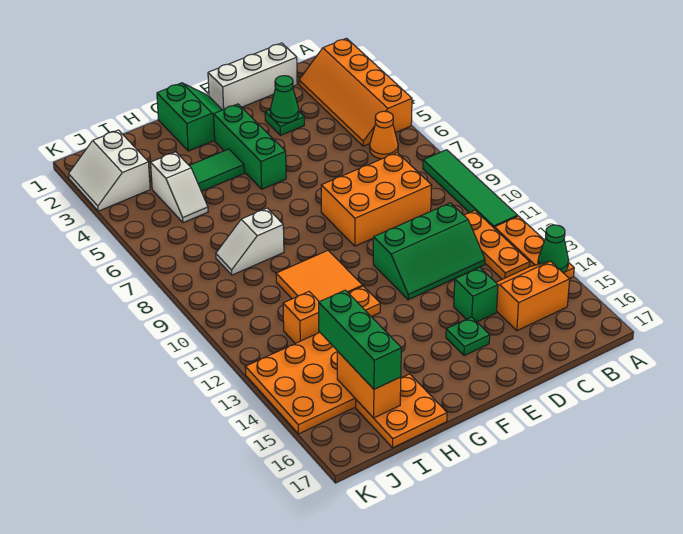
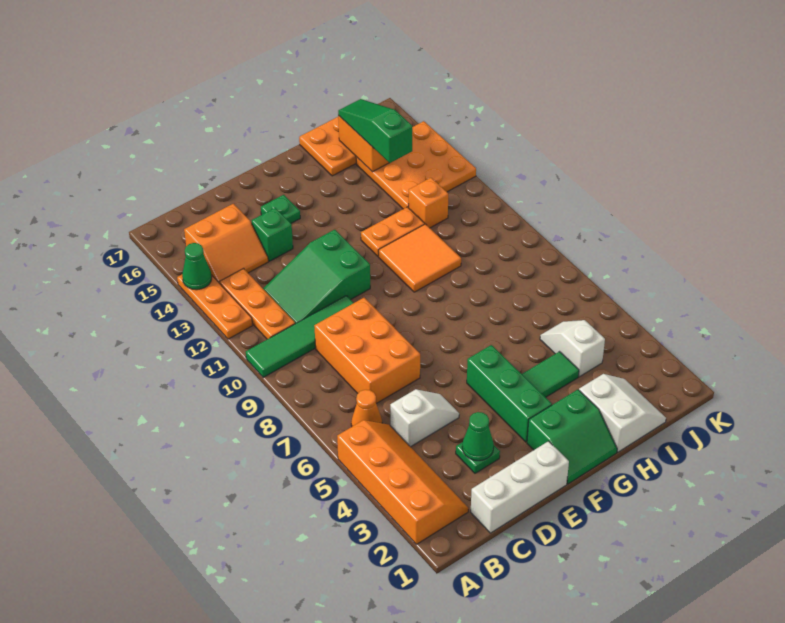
green 1x4 tile [423,150,518,228] -> green 1x4 tile turned to [246,296,353,377]
orange 2x3 brick [321,153,432,246] -> orange 2x3 brick turned to [314,298,420,404]
green 2x3 slope [373,203,485,300] -> green 2x3 slope turned to [263,230,370,324]
green 2x2 slope [157,83,222,151] -> green 2x2 slope turned to [527,390,617,484]
white 1x2 slope [216,208,284,275] -> white 1x2 slope moved to [390,389,459,447]
green 1x3 brick [319,290,401,389] -> green 1x3 slope [338,99,412,163]
white 2x2 slope [69,130,150,211] -> white 2x2 slope moved to [579,374,666,452]

